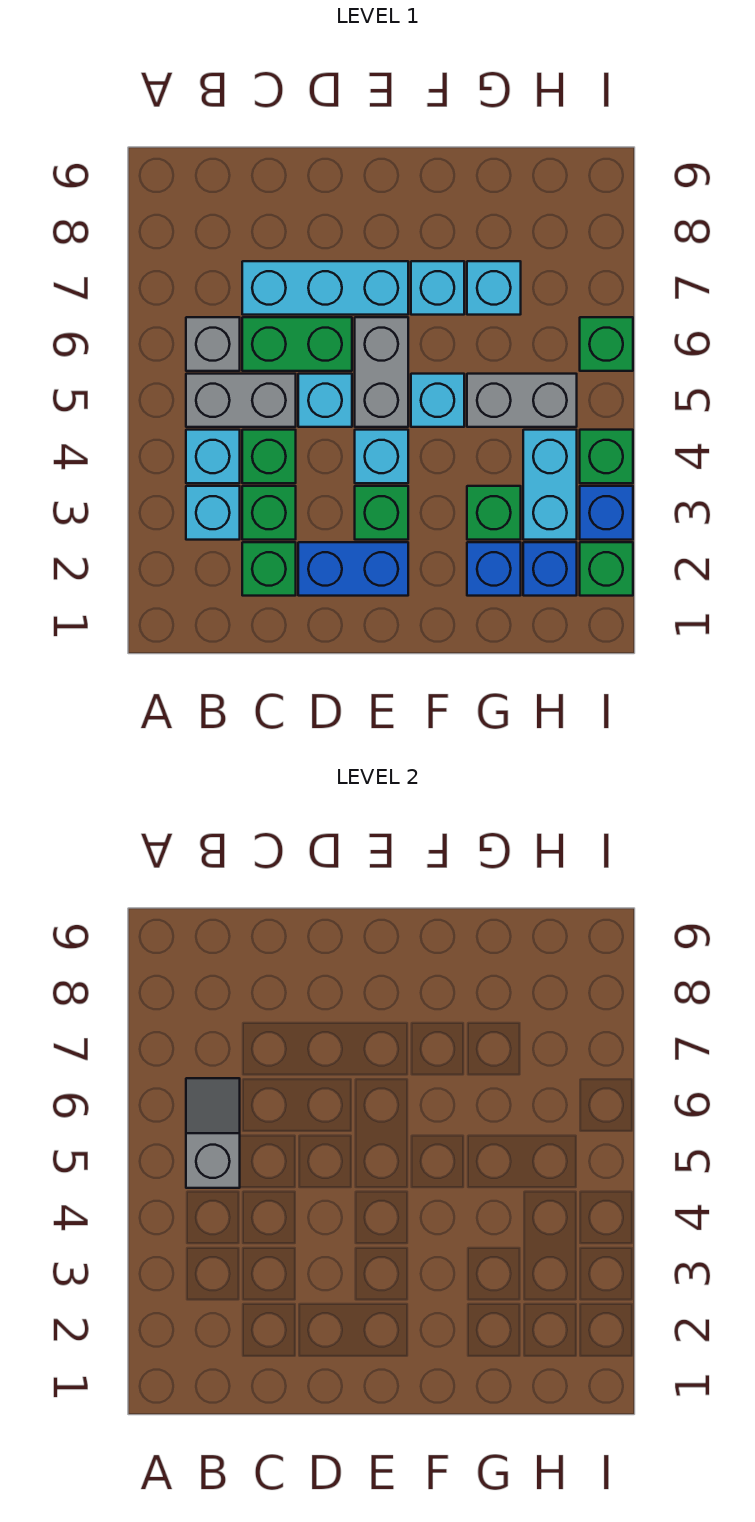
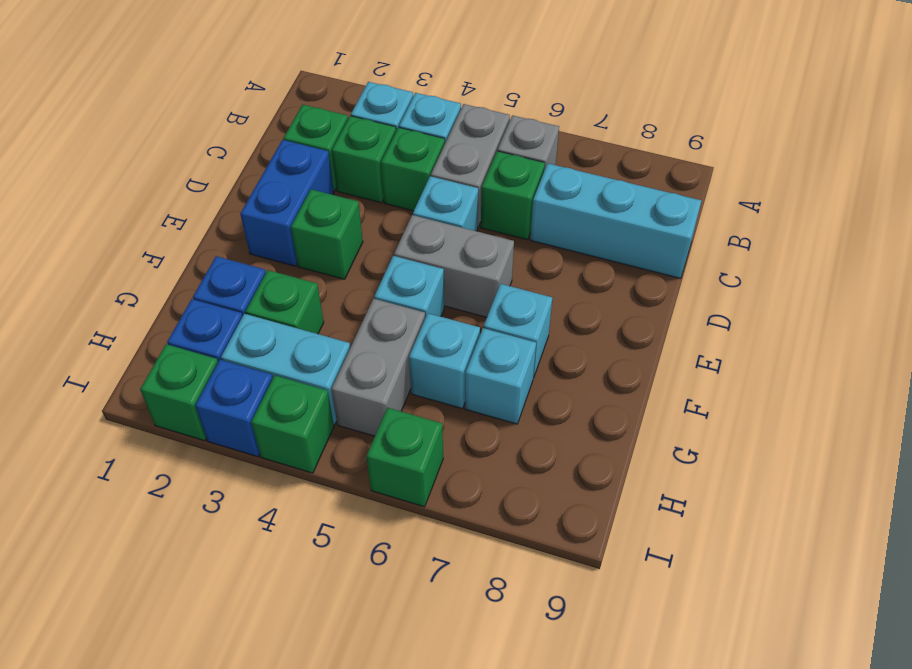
grey 1x2 slope [186,1078,240,1188] -> none
green 1x2 brick [242,317,352,371] -> green 1x1 brick [481,151,545,240]
cyan 1x3 brick [242,261,408,315] -> cyan 1x3 brick turned to [530,164,701,278]
cyan 1x1 brick [355,430,408,483] -> cyan 1x1 brick moved to [409,313,480,409]

